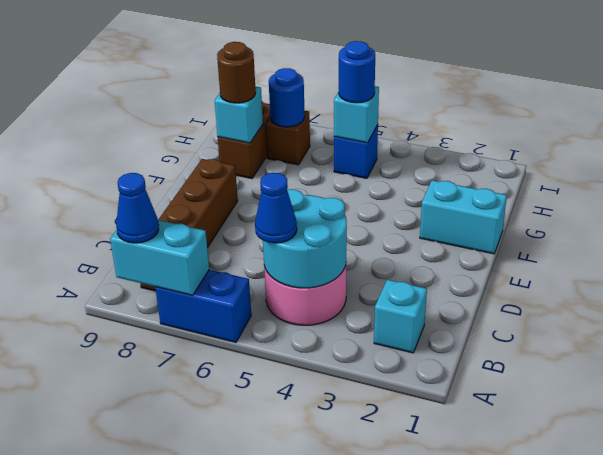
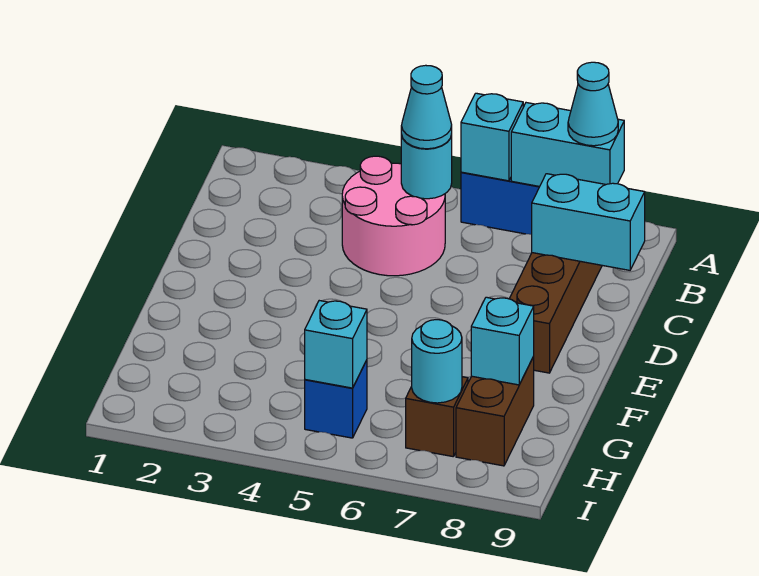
blue 1x1 cone [116,173,159,243] -> cyan 1x1 cone [568,62,618,146]
cyan 1x1 brick [374,280,427,353] -> cyan 1x1 brick moved to [461,93,523,181]
cyan 2x2 round brick [263,189,347,288] -> cyan 1x1 round brick [401,135,452,199]
blue 1x1 cone [255,173,297,243] -> cyan 1x1 cone [401,65,452,149]
cyan 1x2 brick [420,180,507,254] -> cyan 1x2 brick moved to [532,174,645,270]
brown 1x1 round brick [217,42,256,103] -> none
blue 1x1 round brick [339,41,375,103] -> none
blue 1x1 round brick [269,68,305,127] -> cyan 1x1 round brick [412,320,462,403]

